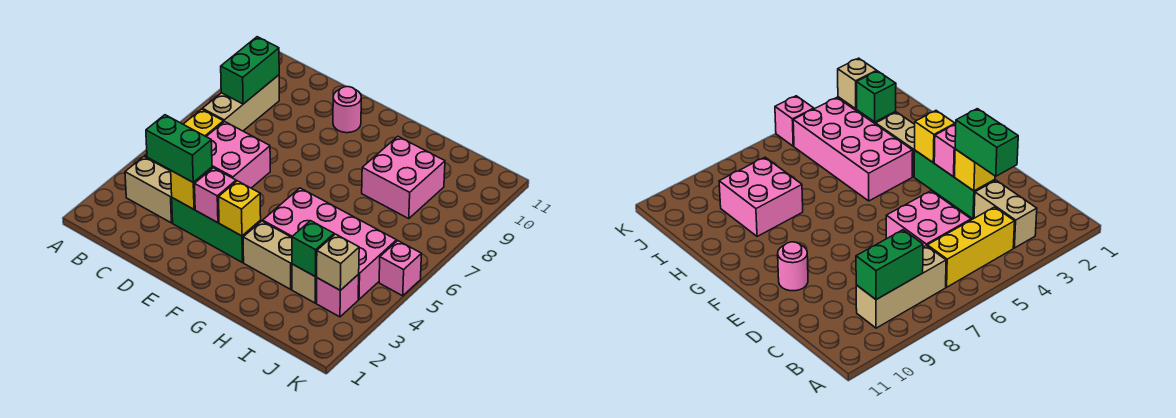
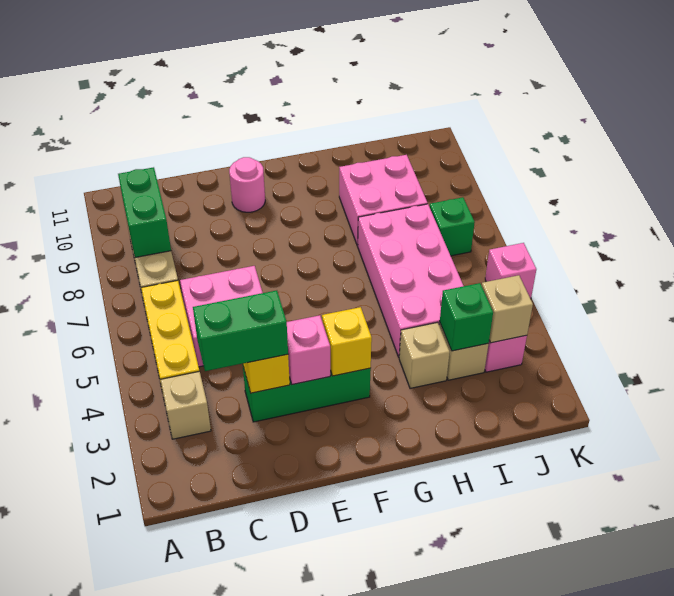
tan 1x2 brick [125,157,173,223] -> tan 1x1 brick [160,371,211,439]
tan 1x2 brick [243,221,292,289] -> tan 1x1 brick [399,322,450,388]
pink 2x4 brick [263,188,397,299] -> pink 2x4 brick turned to [358,204,463,357]
none -> green 1x1 brick [430,197,475,256]

